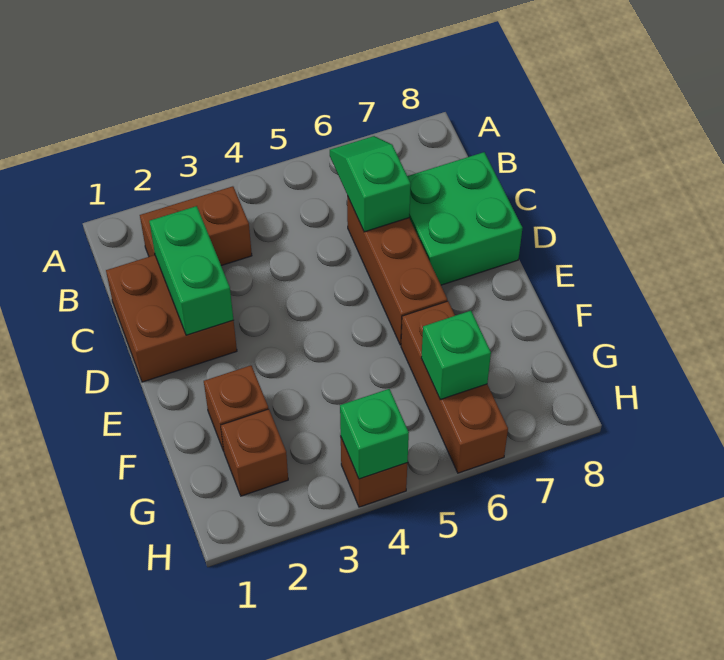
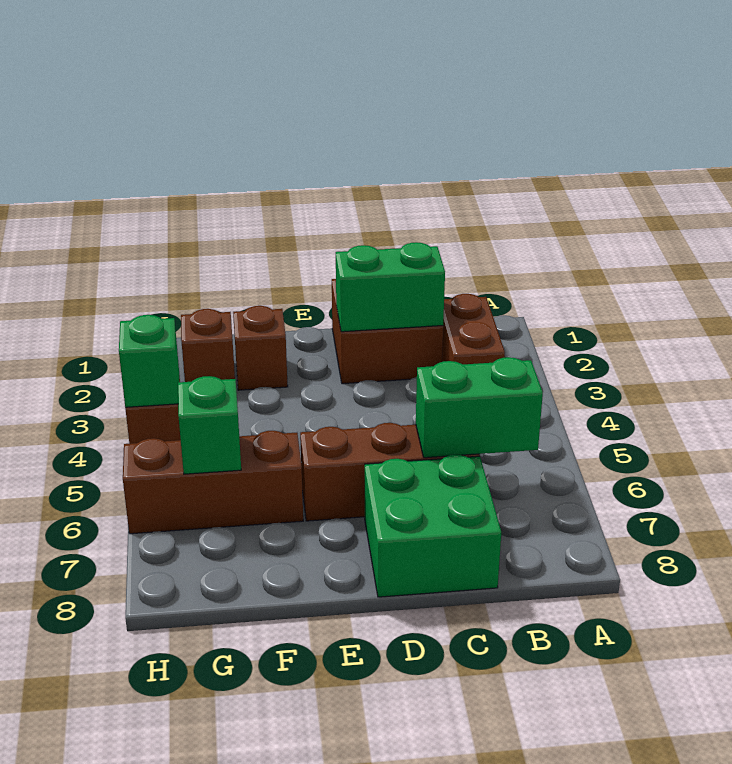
green 1x2 slope [330,136,411,232] -> green 1x2 brick [416,357,543,458]

